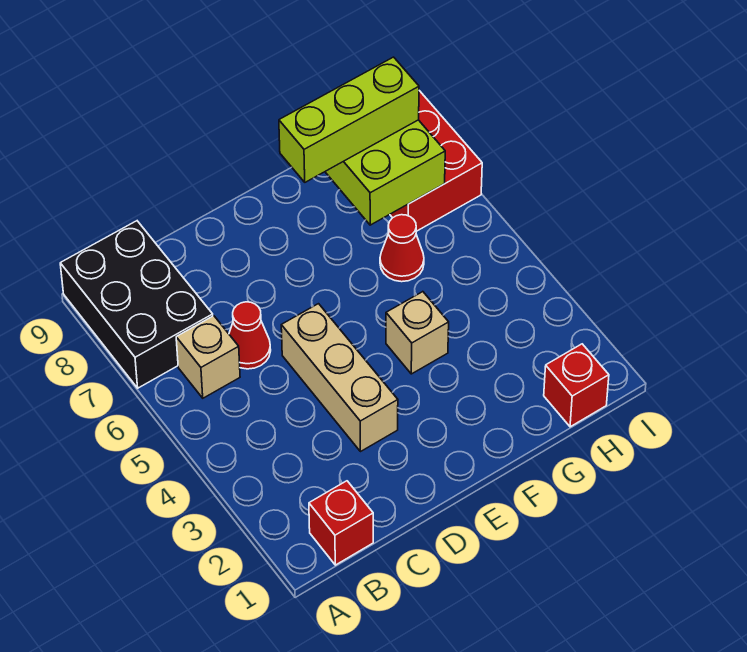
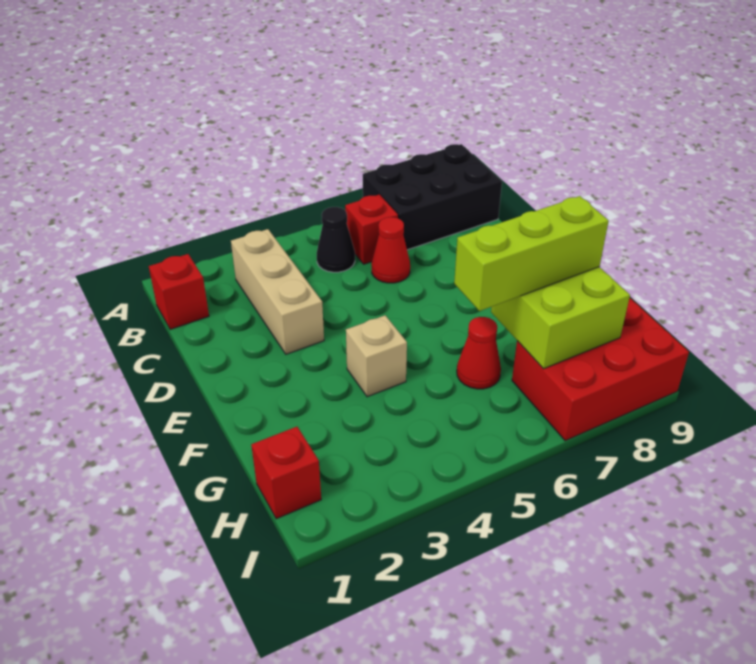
none -> black 1x1 cone [317,207,355,272]
tan 1x1 brick [176,316,240,398] -> red 1x1 brick [345,195,398,264]
tan 1x3 brick [281,304,398,452] -> tan 1x3 brick turned to [231,229,324,354]
lime 1x3 brick [279,57,419,182] -> lime 1x3 brick turned to [454,196,608,311]

